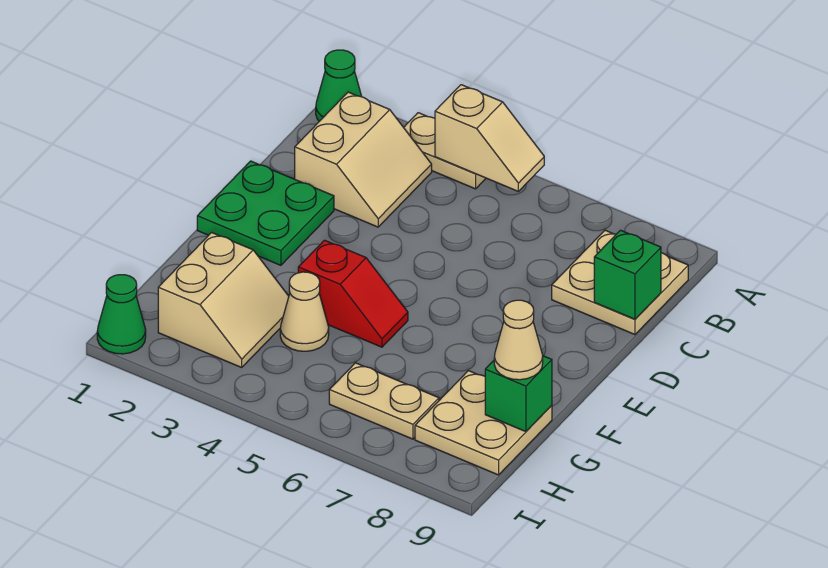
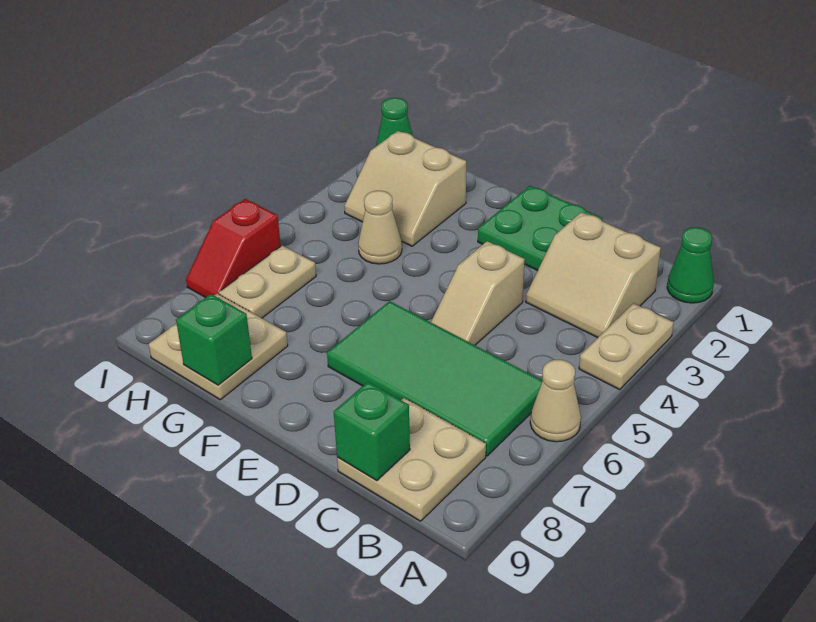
tan 1x2 slope [435,85,544,191] -> tan 1x2 slope moved to [431,241,525,345]
none -> green 2x4 tile [327,301,542,456]
red 1x2 slope [298,240,408,347] -> red 1x2 slope moved to [186,199,281,298]
tan 1x1 cone [494,300,543,380] -> tan 1x1 cone moved to [530,360,581,442]

